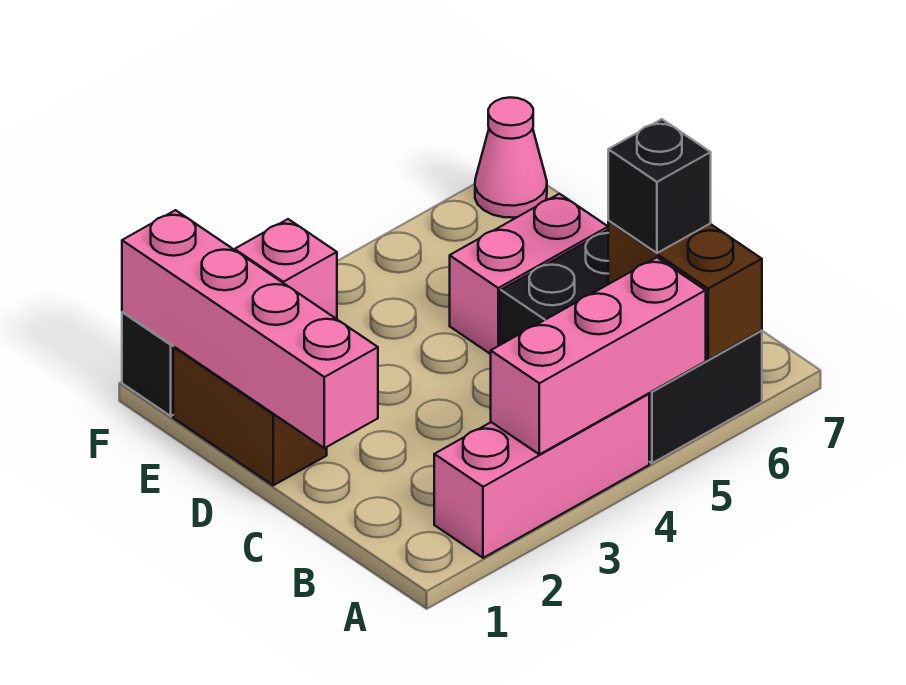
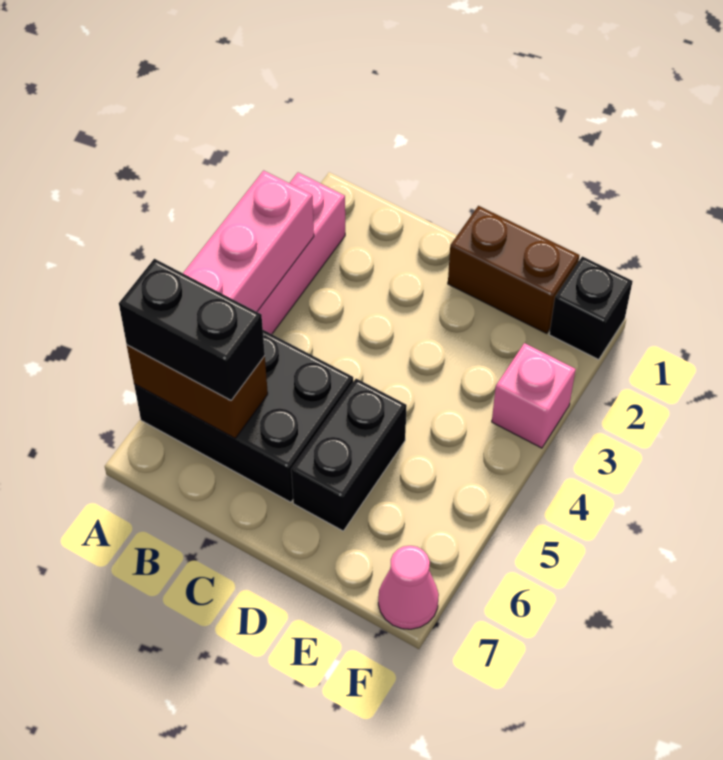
black 1x1 brick [608,119,711,253] -> black 1x2 brick [119,259,265,400]
pink 1x4 brick [122,210,378,448] -> none
pink 1x2 brick [450,194,608,354] -> black 1x2 brick [291,379,407,531]

